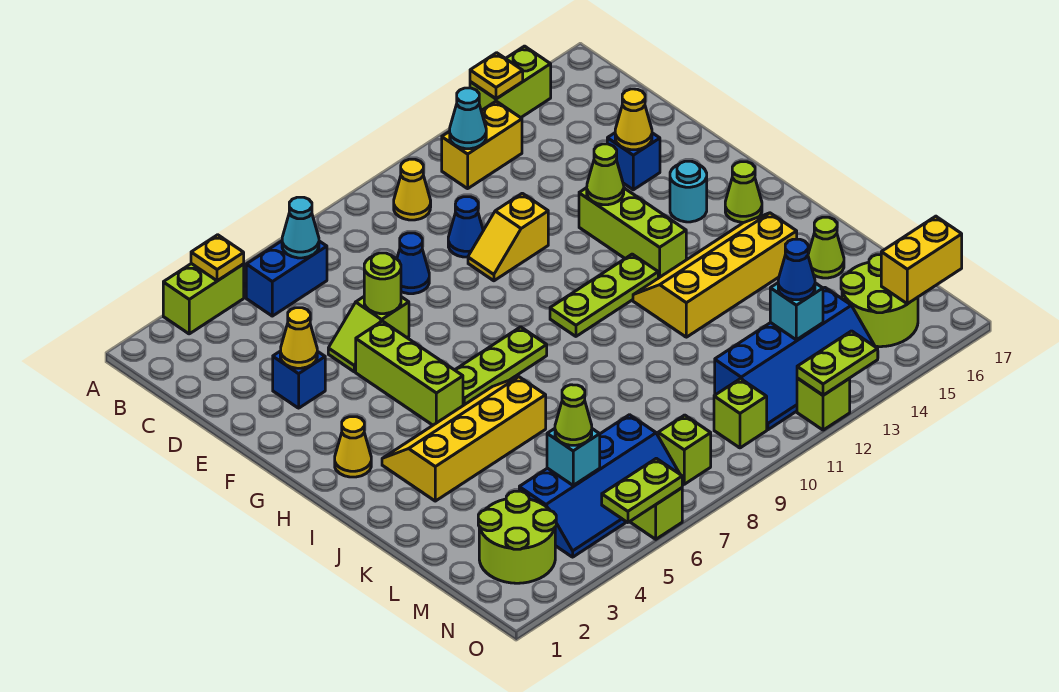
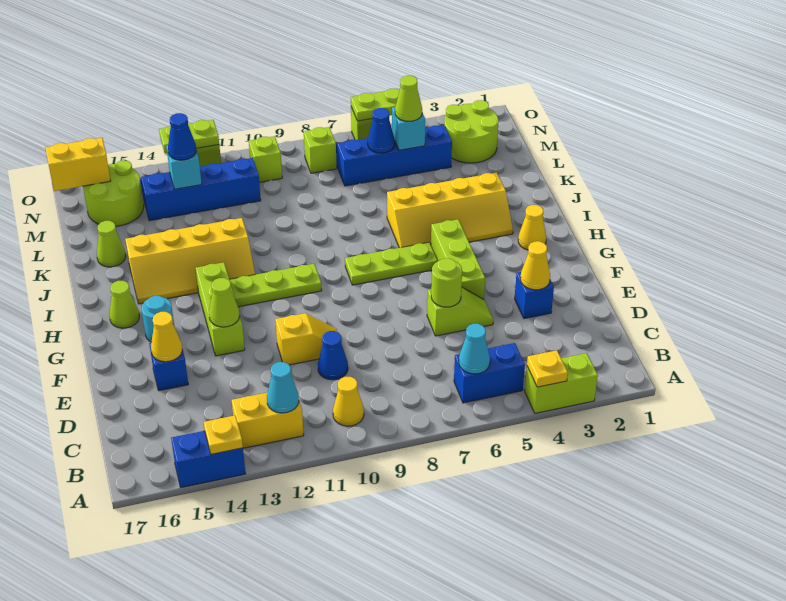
lime 1x2 brick [470,46,551,118] -> blue 1x2 brick [171,431,246,488]
blue 1x1 cone [397,233,429,294] -> blue 1x1 cone moved to [368,108,395,153]

